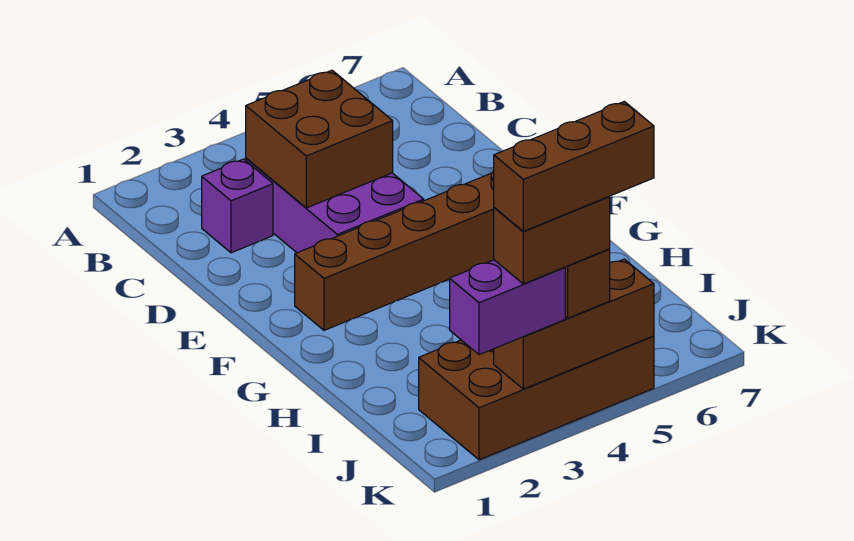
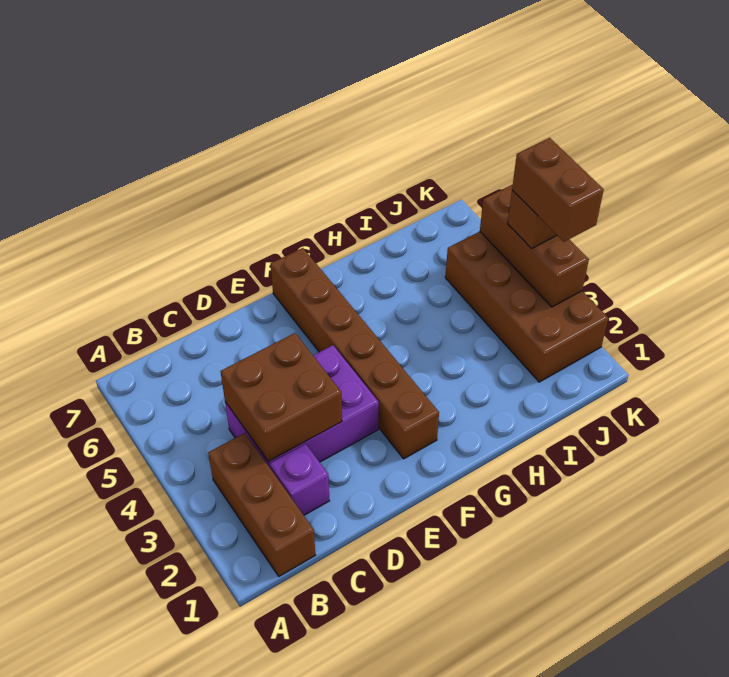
purple 1x2 brick [450,260,565,355] -> none
brown 1x3 brick [494,101,654,231] -> brown 1x3 brick moved to [208,433,315,576]

